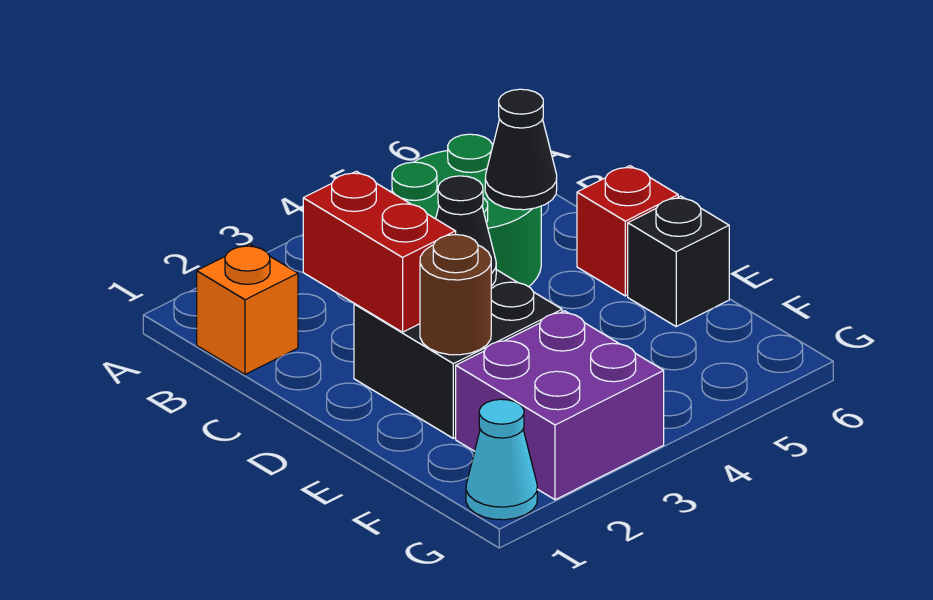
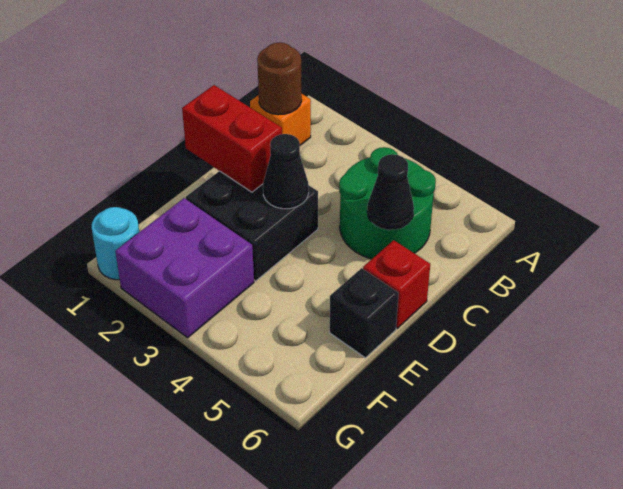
red 1x2 brick [303,171,456,332] -> red 1x2 brick turned to [182,85,282,192]
brown 1x1 round brick [420,235,491,355] -> brown 1x1 round brick moved to [257,42,302,115]
cyan 1x1 cone [466,399,537,520] -> cyan 1x1 round brick [92,207,139,280]

